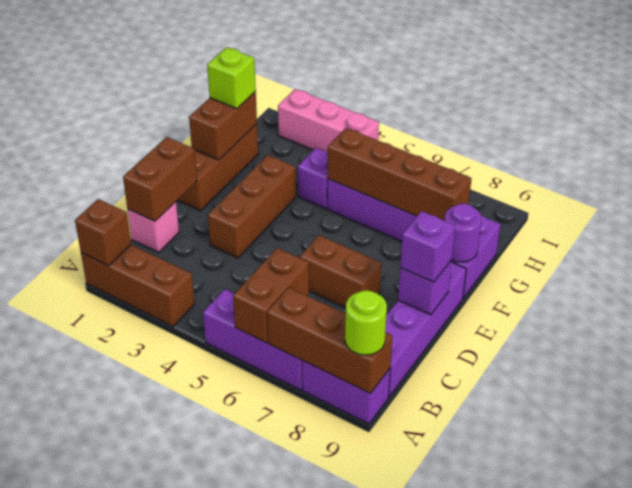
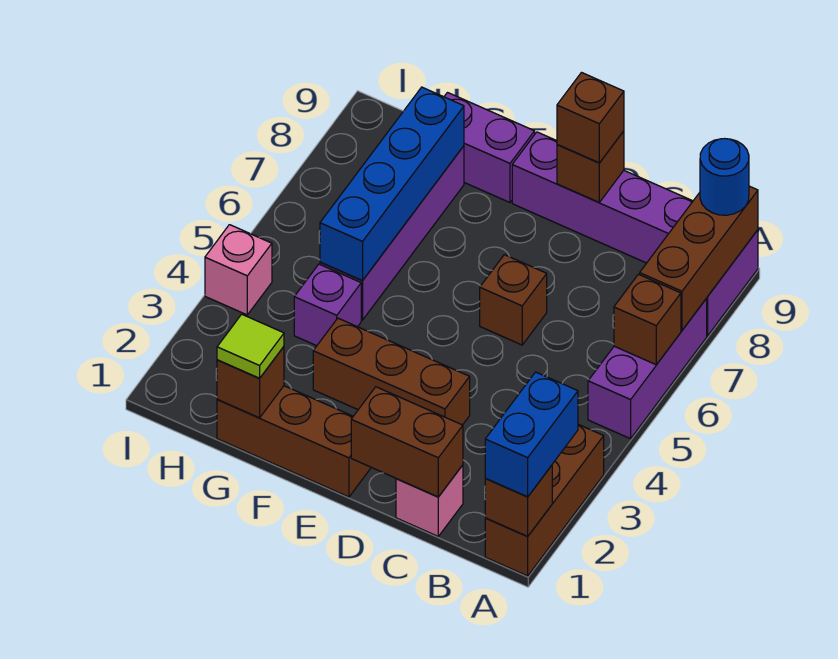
none -> blue 1x2 brick [485,372,578,497]
brown 1x2 brick [233,248,309,343] -> brown 1x1 brick [614,274,681,365]
lime 1x1 round brick [345,290,387,355] -> blue 1x1 round brick [700,139,749,215]
brown 1x2 brick [300,235,381,308] -> brown 1x1 brick [480,255,547,345]
purple 1x1 brick [398,260,452,315] -> brown 1x1 brick [557,131,624,202]
purple 1x1 brick [400,211,455,282] -> brown 1x1 brick [557,73,624,163]
brown 1x2 brick [189,92,257,160] -> brown 1x1 brick [217,347,284,418]
purple 1x1 round brick [445,203,481,262] -> none
lime 1x1 brick [207,47,256,109] -> lime 1x1 tile [217,314,284,378]
brown 1x4 brick [328,128,471,220] -> blue 1x4 brick [320,87,464,281]
pink 1x3 brick [278,89,379,152] -> pink 1x1 brick [205,225,272,315]

